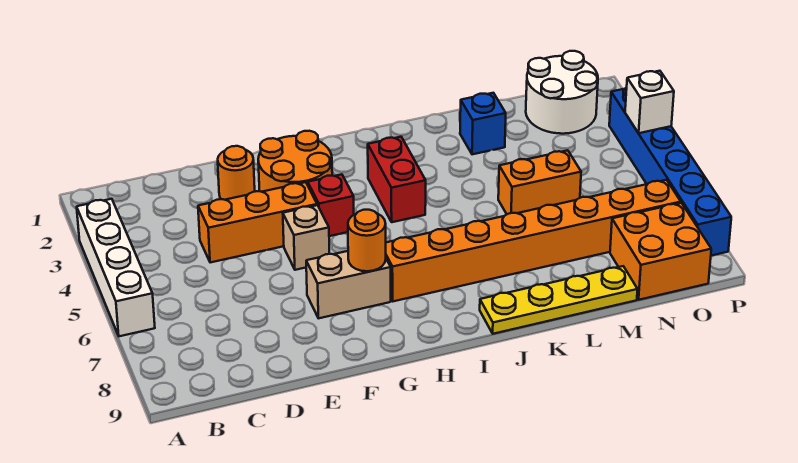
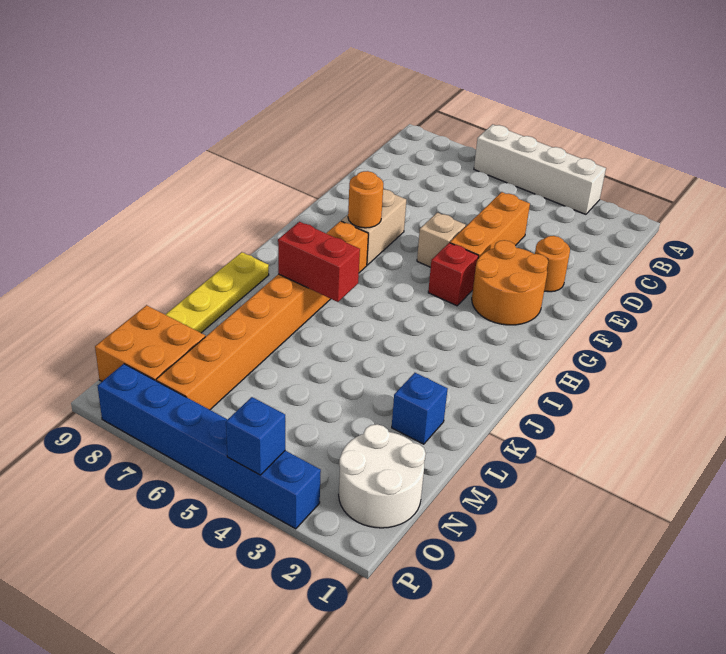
red 1x2 brick [368,137,426,222] -> red 1x2 brick moved to [278,222,360,302]
orange 1x2 brick [498,150,581,214] -> none
white 1x1 brick [625,71,674,133] -> blue 1x1 brick [226,397,285,475]

